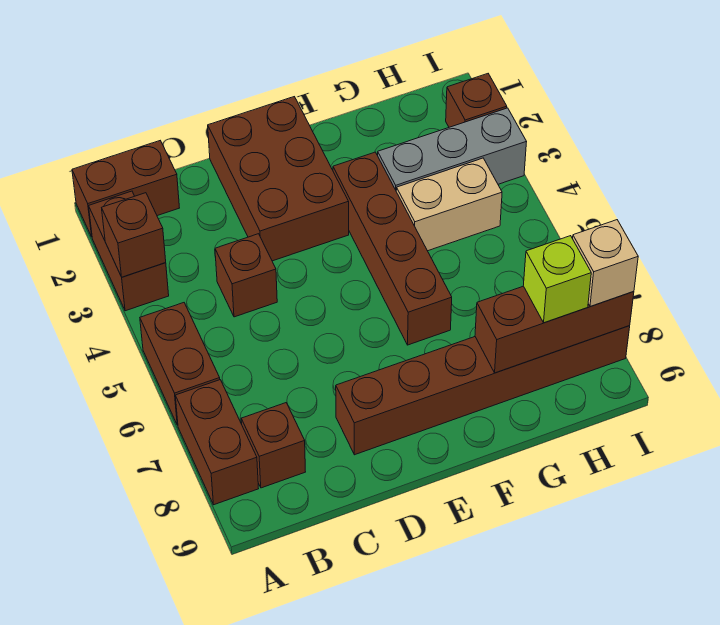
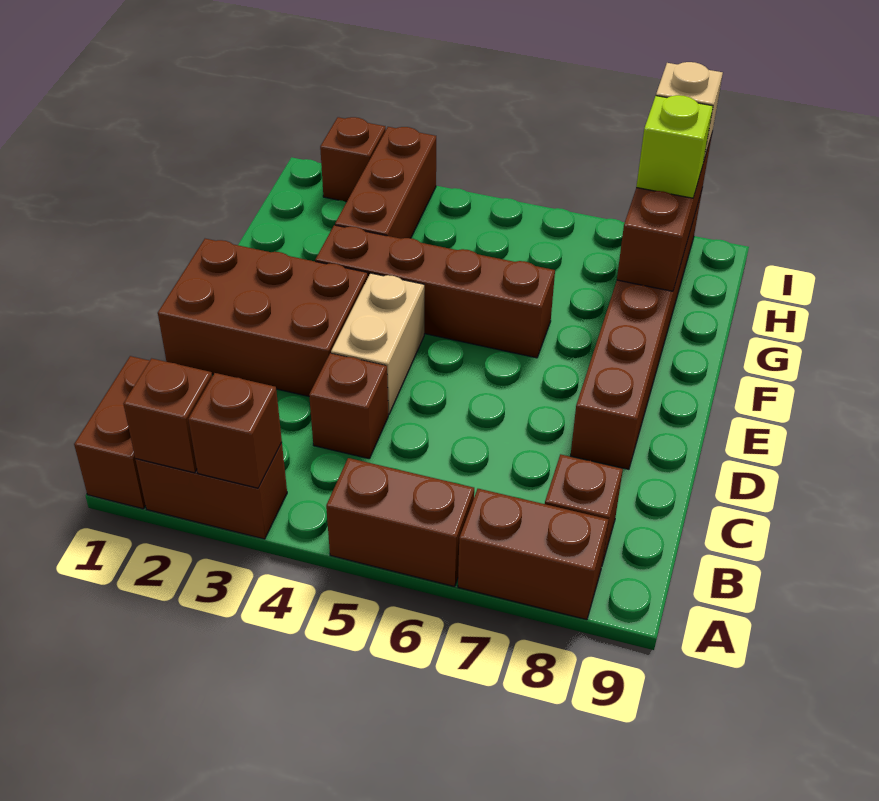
none -> brown 1x1 brick [124,358,212,473]
grey 1x3 brick [378,108,526,190] -> brown 1x3 brick [335,127,436,239]
tan 1x2 brick [396,158,502,251] -> tan 1x2 brick moved to [331,273,424,415]

